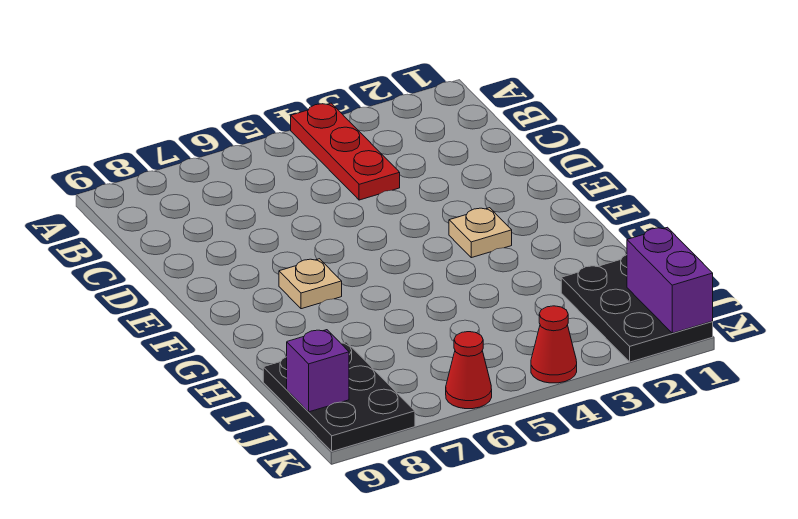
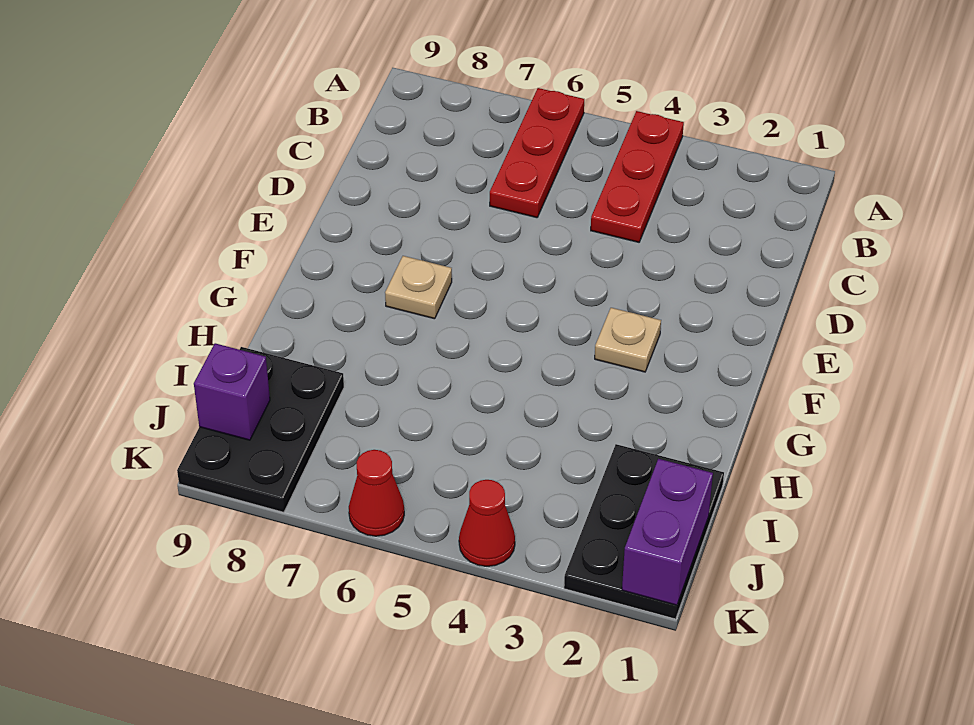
none -> red 1x3 plate [490,88,584,218]

